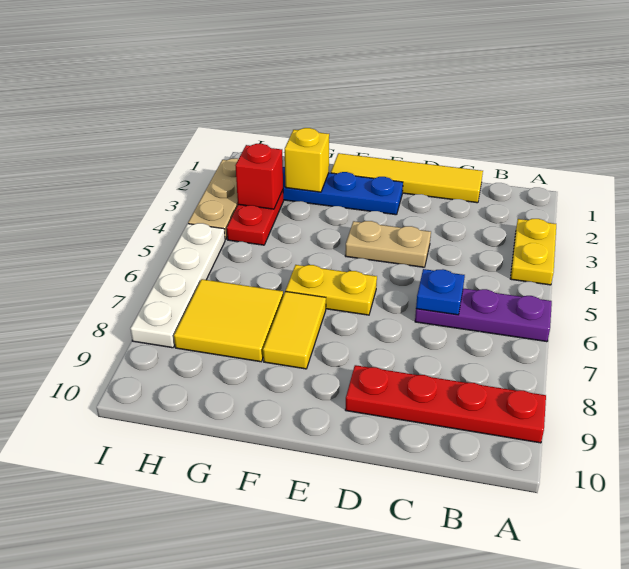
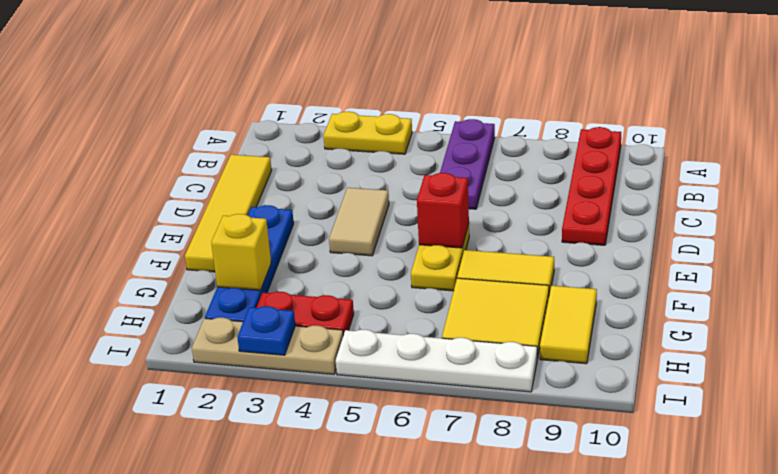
blue 1x1 plate [416,269,465,315] -> blue 1x1 plate moved to [237,306,295,355]
tan 1x2 plate [345,221,431,267] -> tan 1x2 tile [329,188,389,256]
none -> yellow 1x2 tile [540,286,597,364]
red 1x1 brick [235,144,283,209] -> red 1x1 brick moved to [417,173,469,248]

